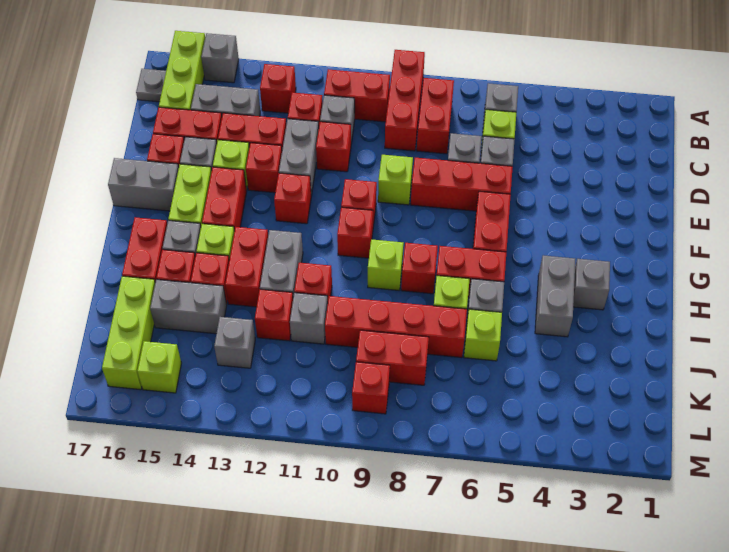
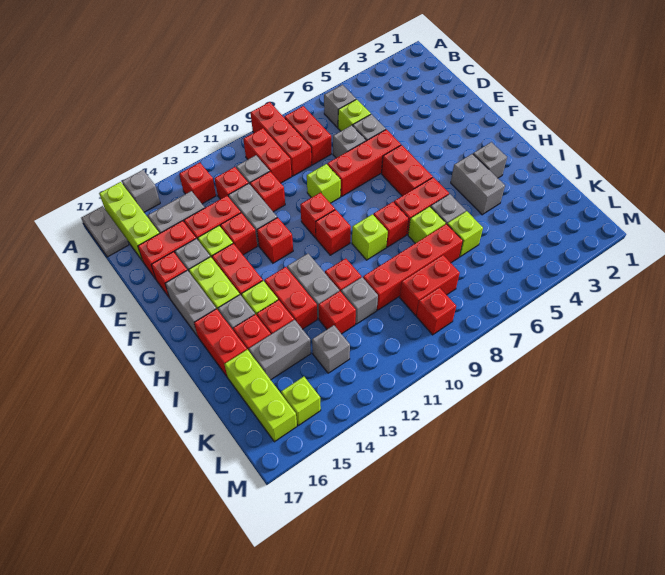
red 1x2 brick [324,69,390,122] -> red 1x2 brick turned to [243,128,292,183]
grey 1x1 plate [136,69,166,102] -> grey 1x2 plate [81,206,129,257]
grey 1x2 brick [108,158,179,211] -> grey 1x2 brick turned to [165,270,216,336]

